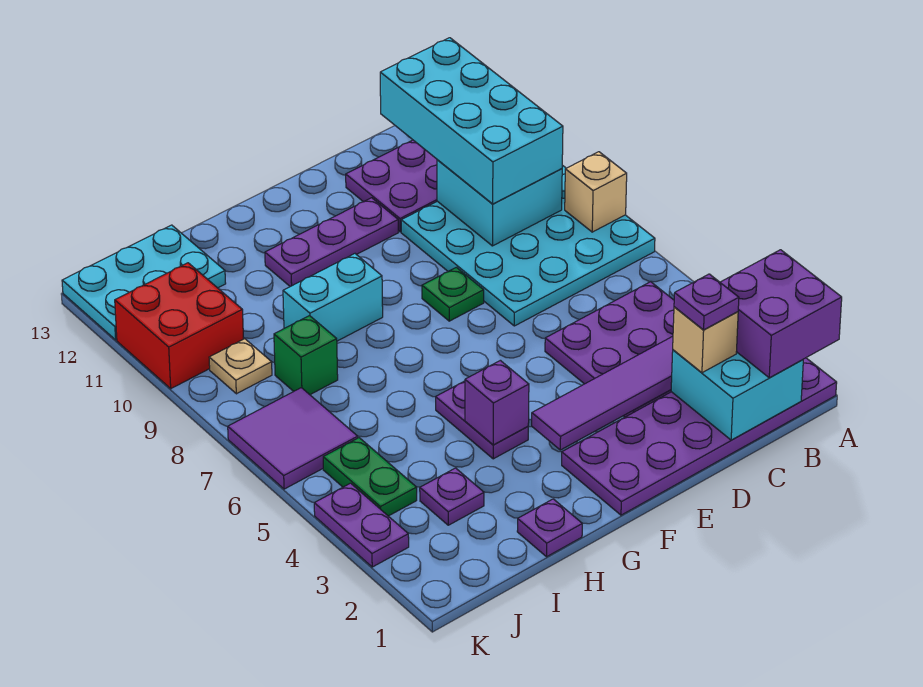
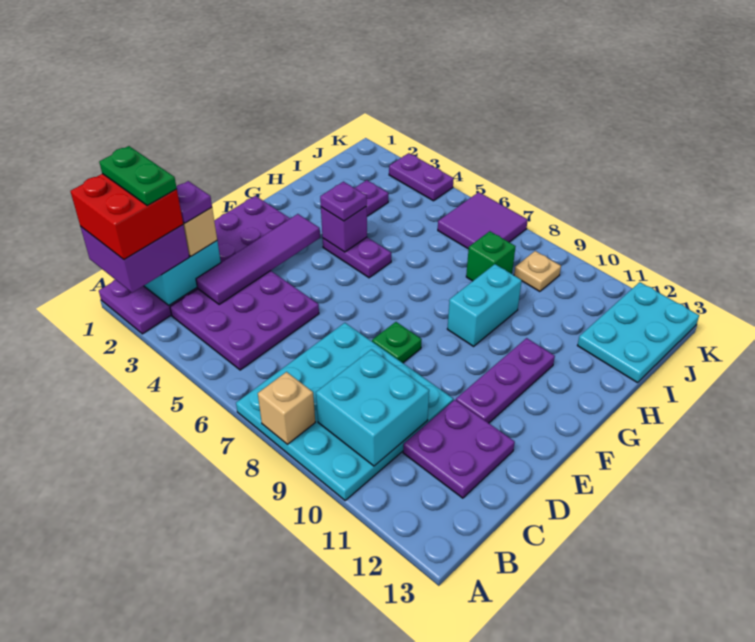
cyan 2x4 brick [380,38,563,204] -> none
purple 1x1 plate [517,499,582,557] -> purple 1x1 plate moved to [320,182,367,221]
green 1x2 plate [323,438,417,516] -> green 1x2 plate moved to [99,146,177,206]
red 2x2 brick [115,263,244,389] -> red 2x2 brick moved to [70,174,183,259]

